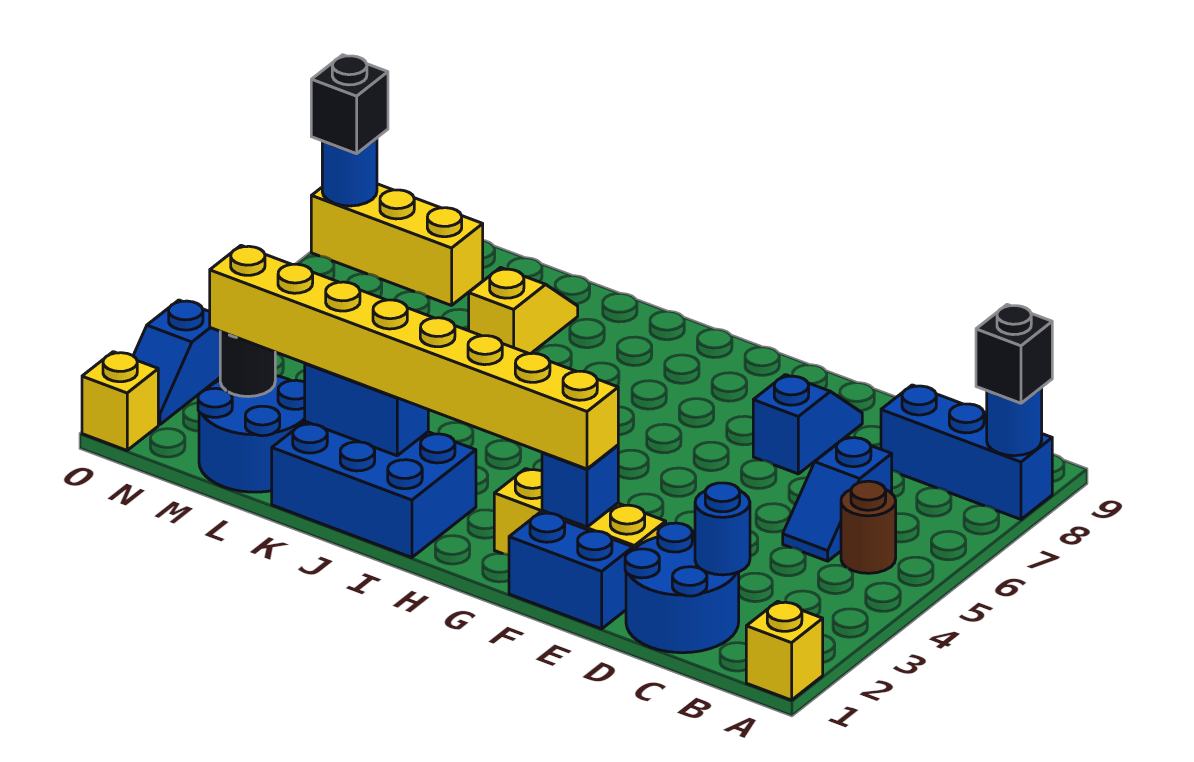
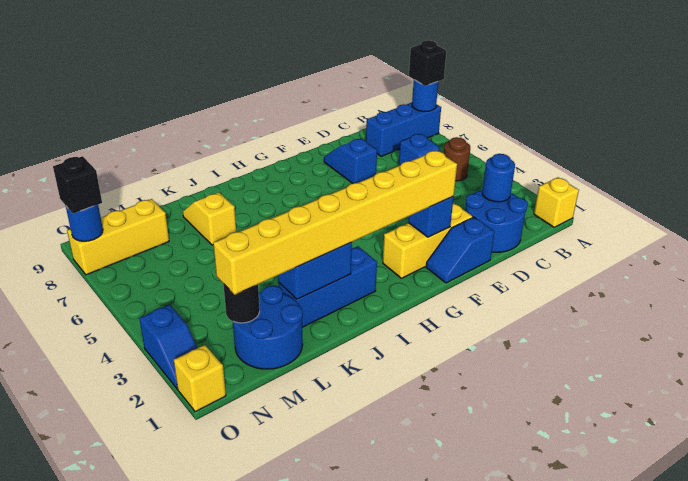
blue 1x2 brick [509,512,633,629] -> blue 1x2 slope [426,217,495,283]
blue 2x3 brick [272,421,476,558] -> blue 1x3 brick [278,246,377,327]

